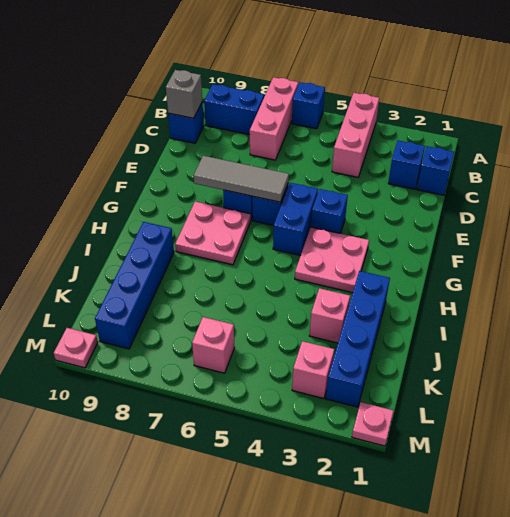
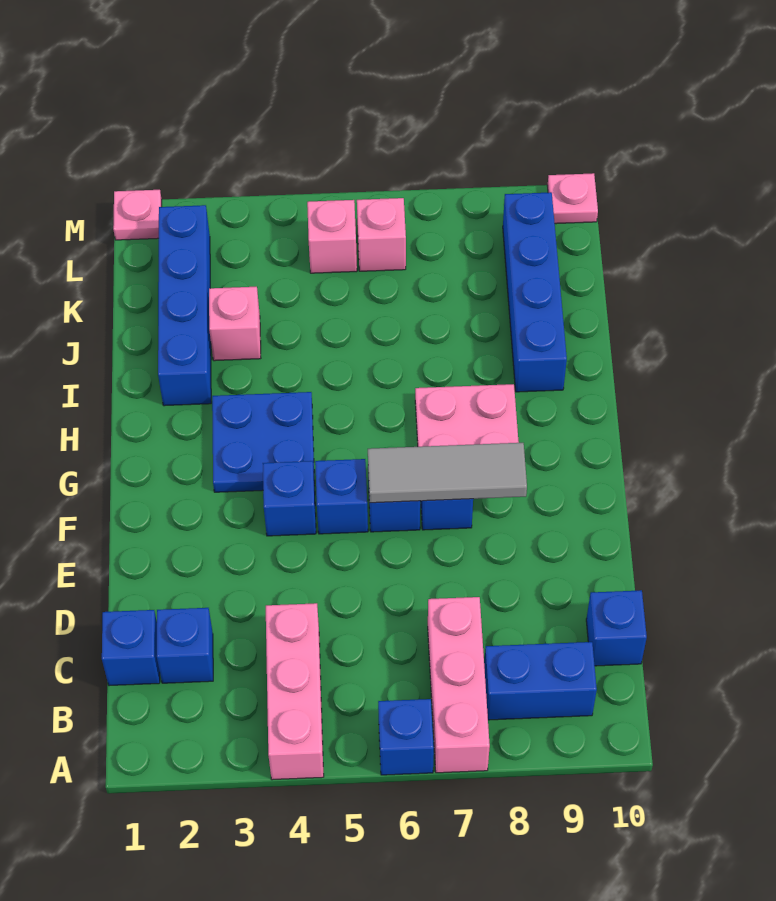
grey 1x1 brick [166,70,202,118] -> none
blue 1x2 brick [273,183,318,256] -> blue 1x1 brick [315,459,368,534]
pink 2x2 plate [295,227,369,293] -> blue 2x2 plate [212,392,315,492]
pink 1x1 brick [292,341,334,399] -> pink 1x1 brick moved to [307,200,357,273]

